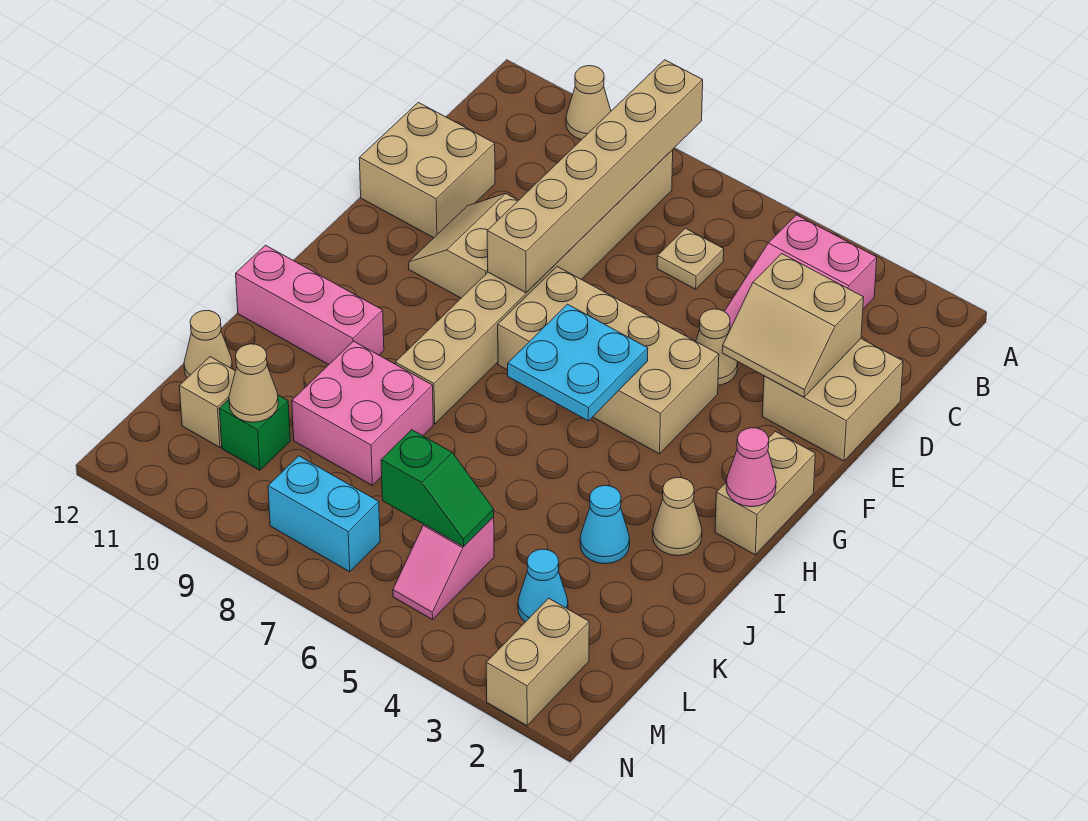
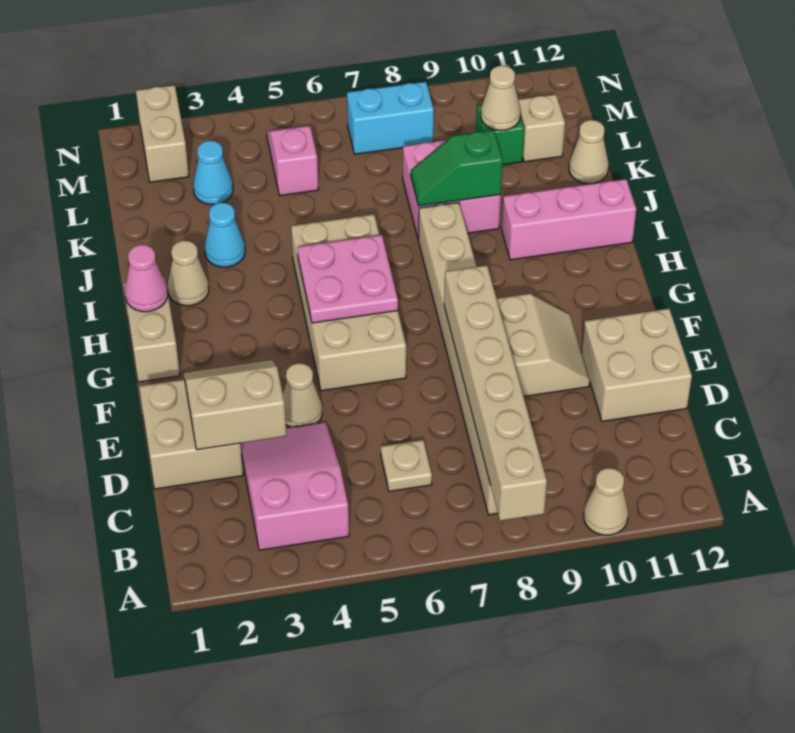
tan 2x4 brick [498,267,719,454] -> tan 2x4 brick turned to [291,214,406,391]
cyan 2x2 plate [508,304,648,421] -> pink 2x2 plate [297,235,398,323]
green 1x2 slope [381,430,494,547] -> green 1x2 slope moved to [411,130,503,206]

